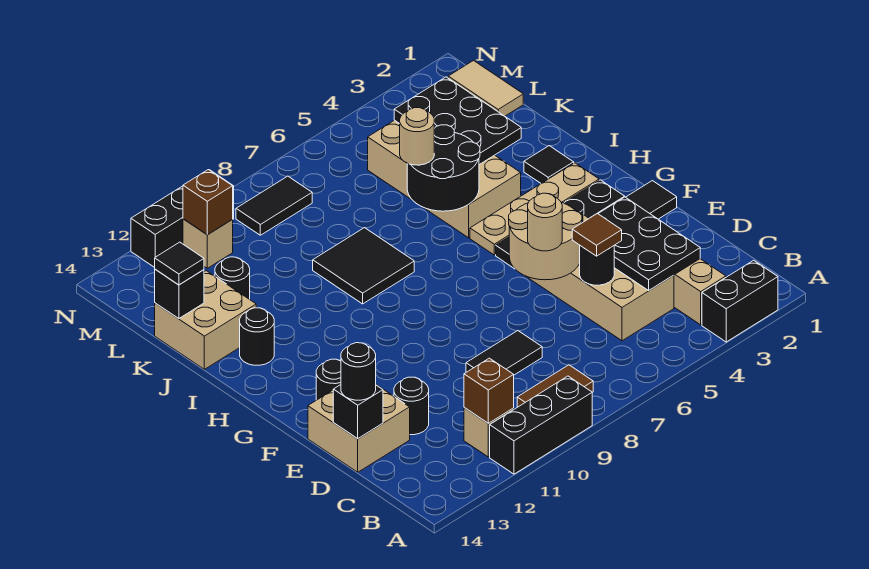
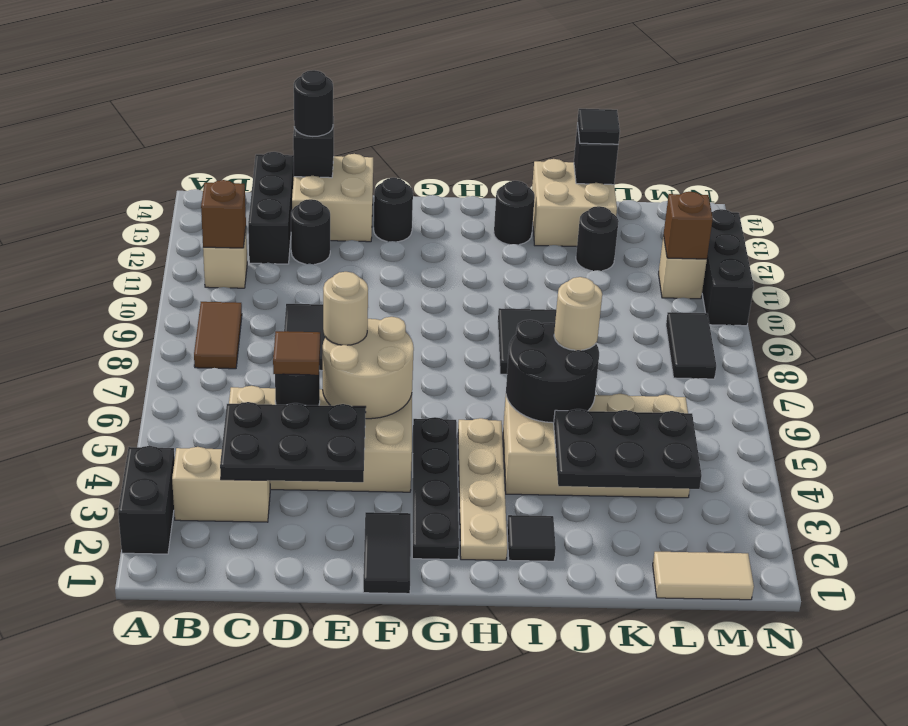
black 1x3 brick [490,376,592,474] -> black 1x3 brick moved to [248,152,294,264]

